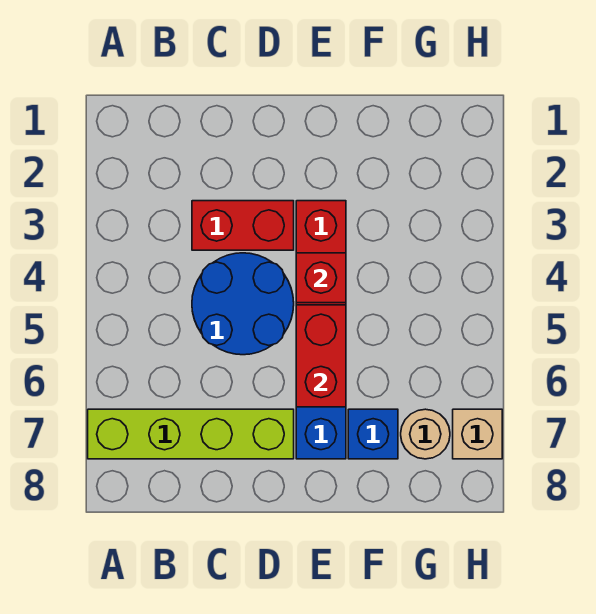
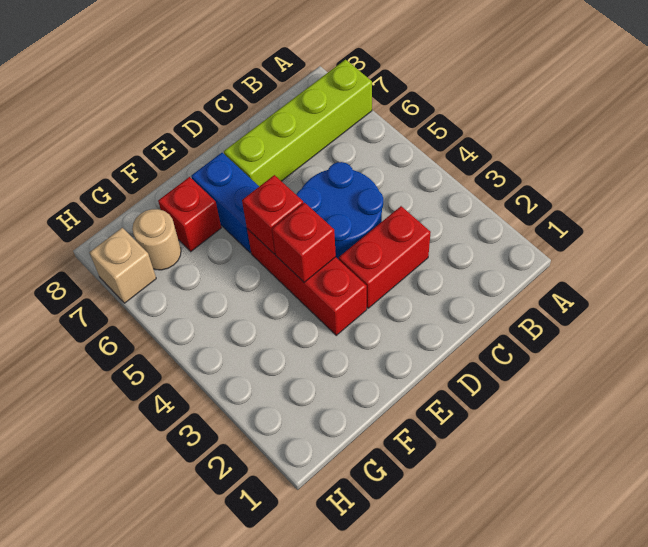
red 1x2 brick [296,305,346,407] -> red 1x1 brick [242,175,303,254]
blue 1x1 brick [348,409,398,459] -> red 1x1 brick [158,177,221,252]

